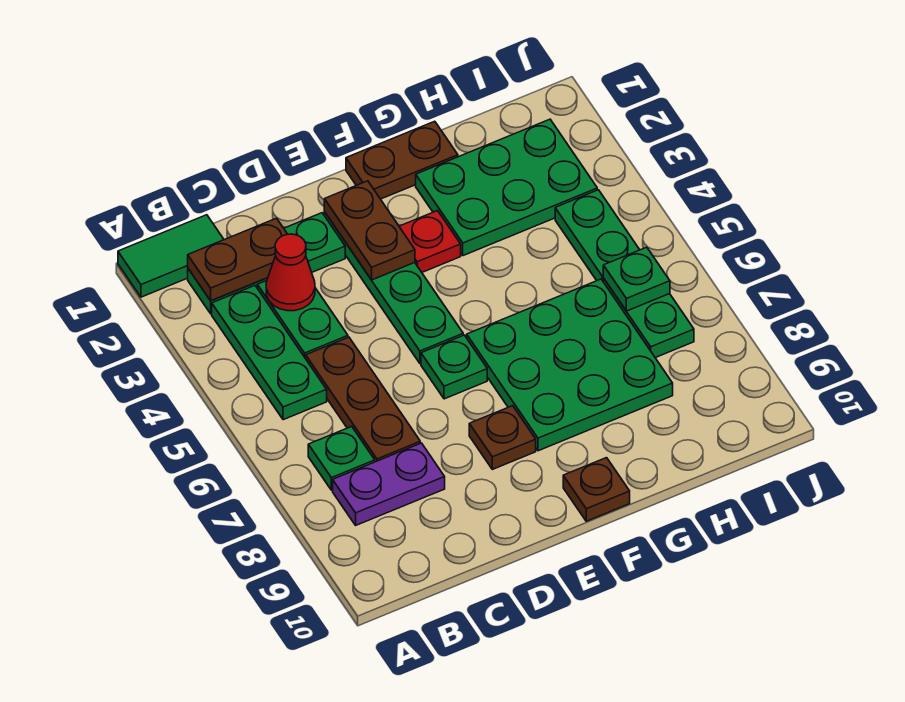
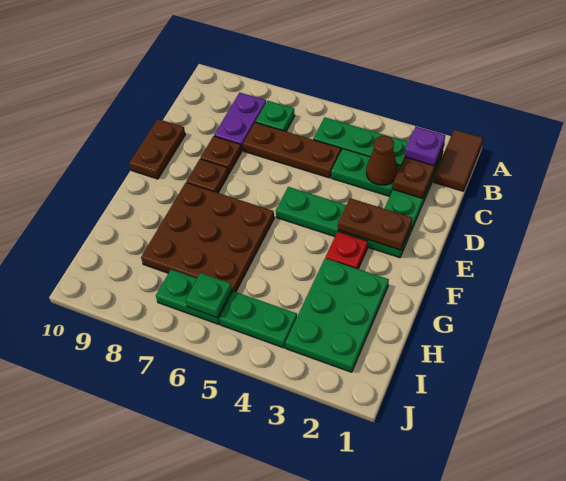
green 1x2 tile [118,215,224,297] -> brown 1x2 tile [434,129,483,191]
none -> purple 1x1 plate [405,127,445,166]
red 1x1 cone [266,234,315,311] -> brown 1x1 cone [366,136,398,185]
green 1x1 plate [421,335,487,399] -> none
brown 1x2 plate [346,121,458,199] -> brown 1x2 plate moved to [129,119,185,179]
green 3x3 plate [467,279,673,451] -> brown 3x3 plate [141,183,274,293]
brown 1x1 plate [563,458,630,521] -> brown 1x1 plate moved to [201,136,241,174]

